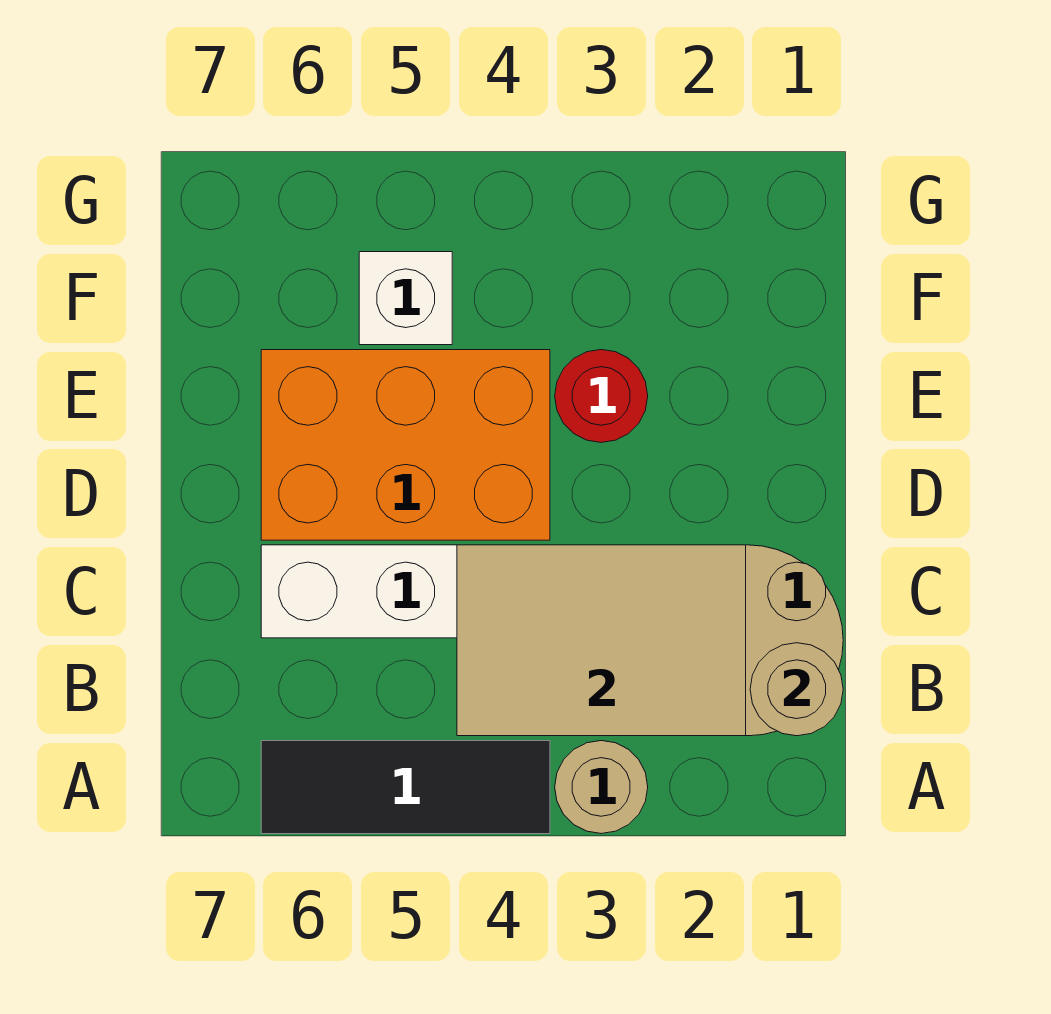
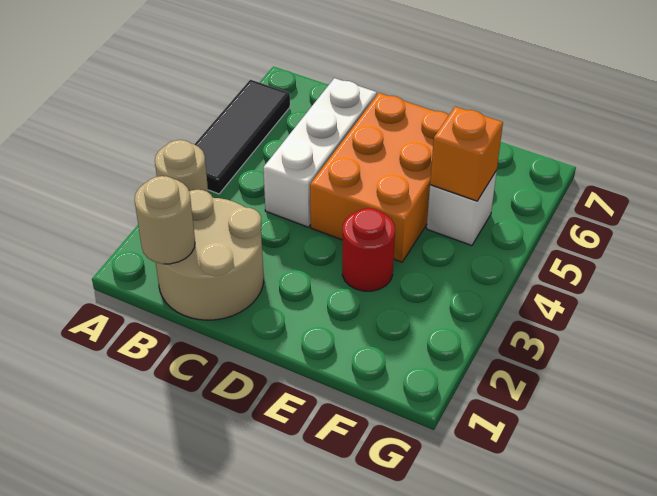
tan 2x3 tile [457,545,746,736] -> none
none -> orange 1x1 brick [430,107,503,201]

